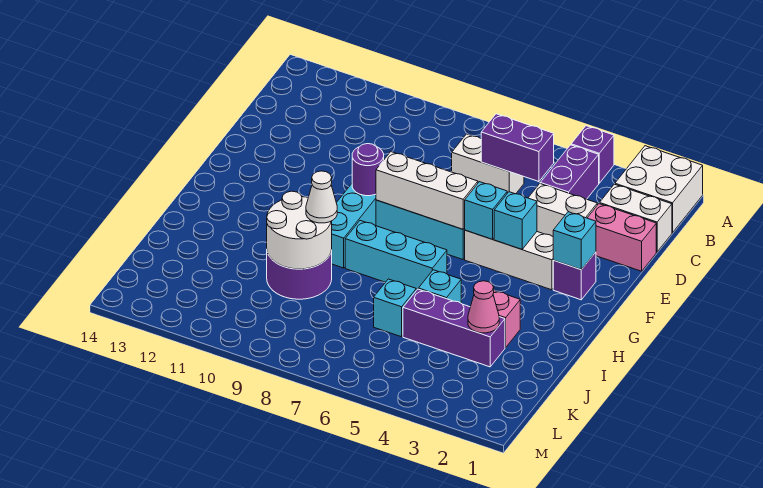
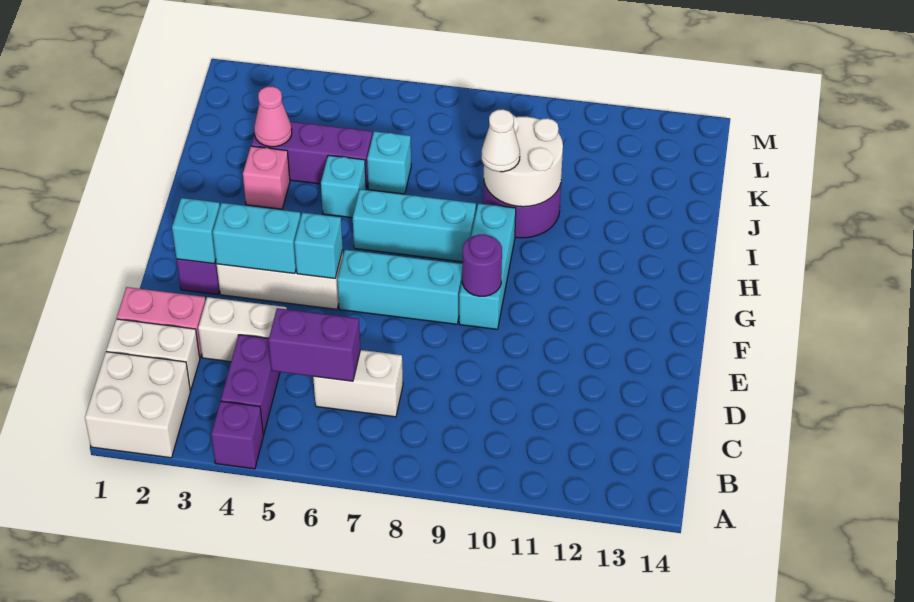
cyan 1x1 brick [494,192,537,249] -> cyan 1x2 brick [213,203,301,274]
white 1x3 brick [376,152,478,229] -> none

